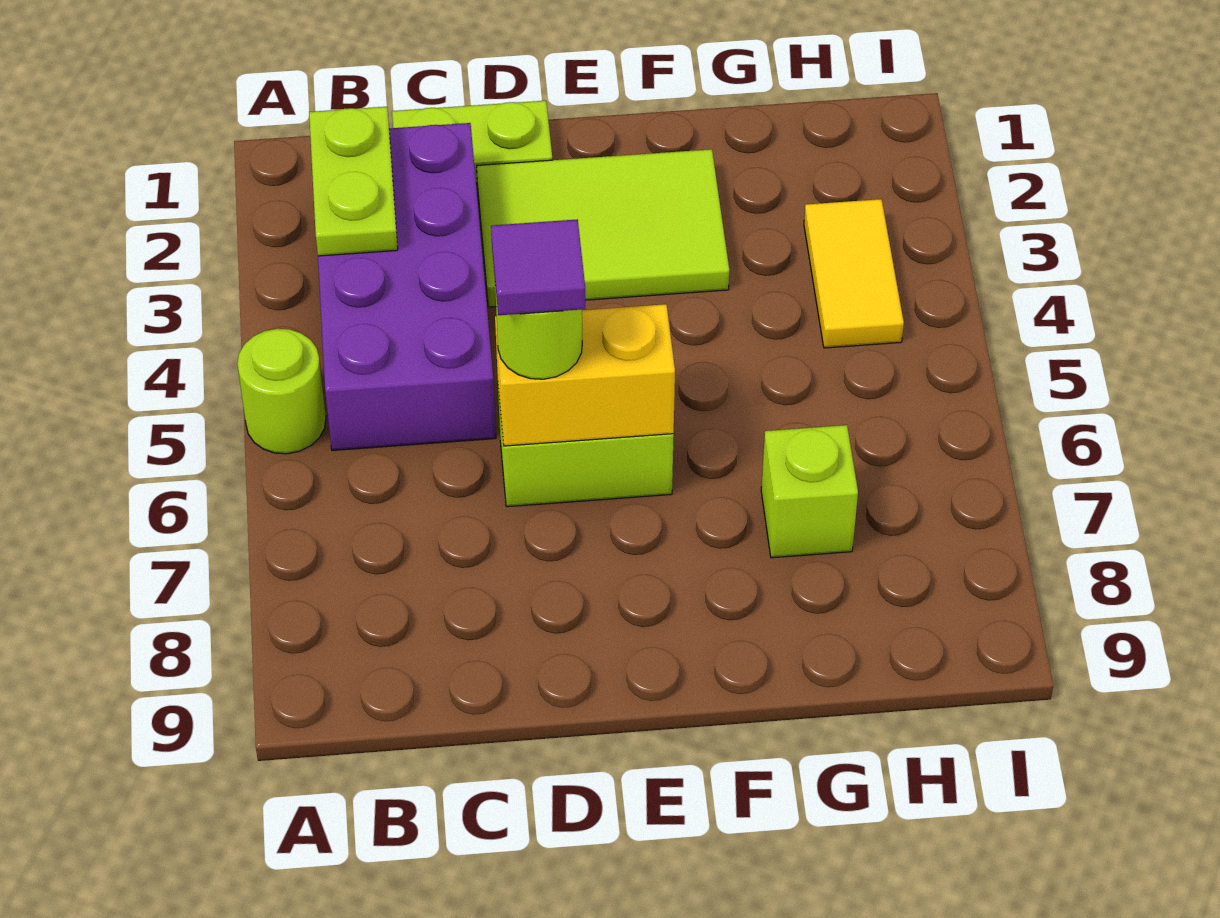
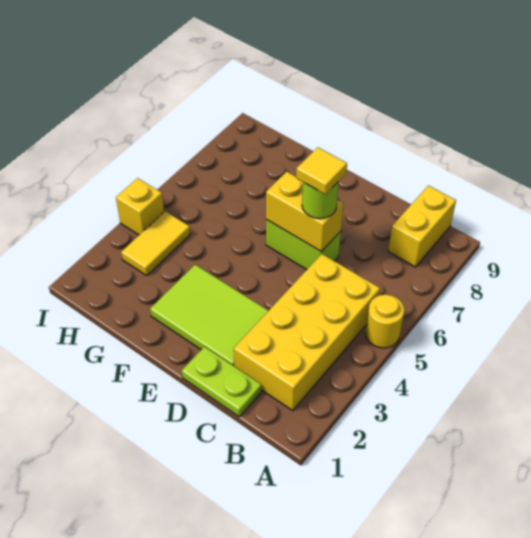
lime 1x1 round brick [237,329,326,454] -> yellow 1x1 round brick [365,295,404,348]
purple 2x4 brick [318,123,496,450] -> yellow 2x4 brick [234,254,380,411]
lime 1x2 plate [309,107,398,256] -> none
none -> yellow 1x2 brick [388,186,456,267]
purple 1x1 tile [491,220,585,315] -> yellow 1x1 tile [296,147,347,194]
lime 1x1 brick [761,425,858,558] -> none
none -> yellow 1x1 brick [116,178,164,235]

